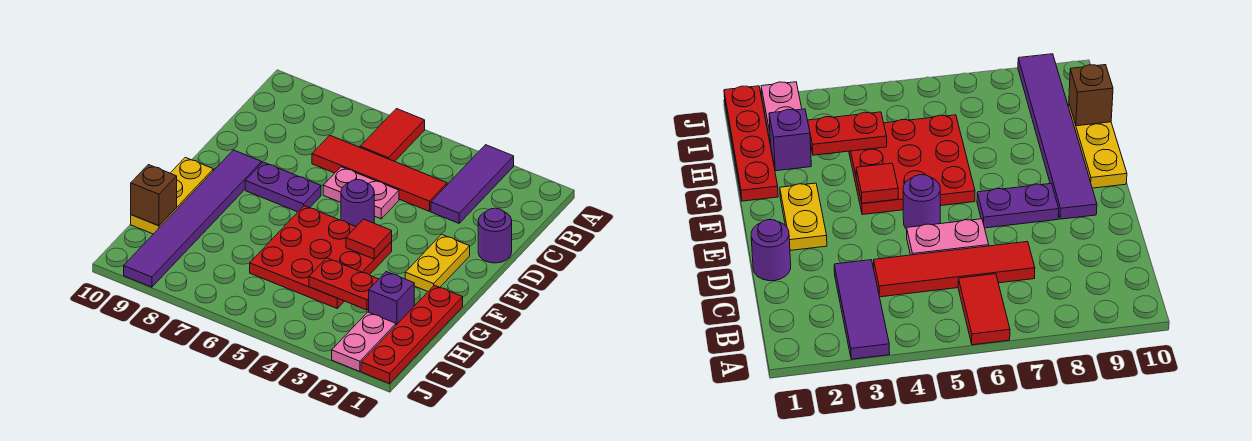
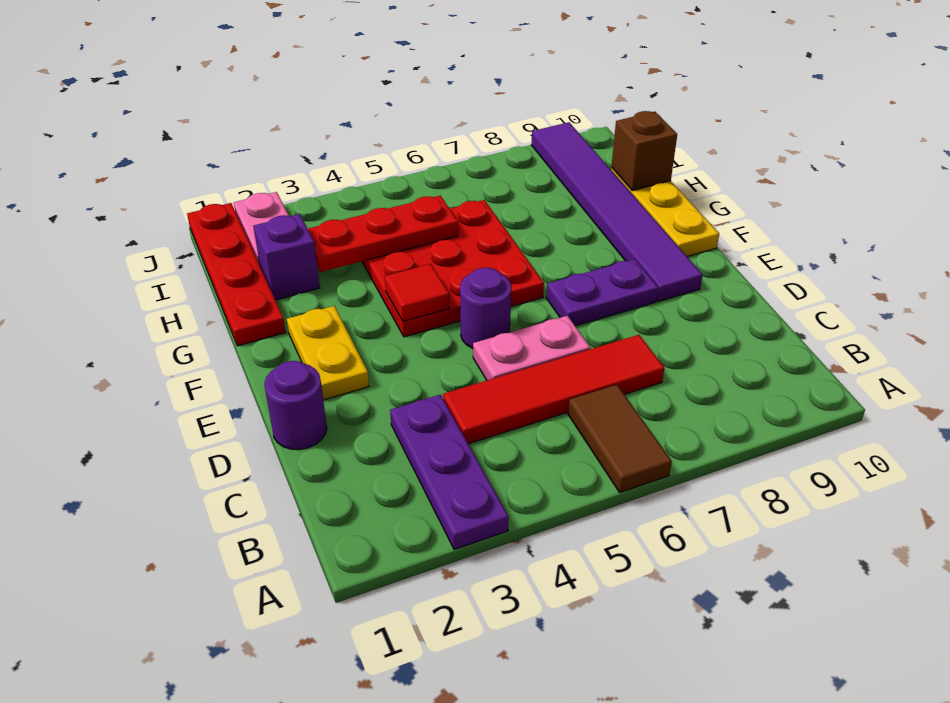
purple 1x3 tile [431,145,514,223] -> purple 1x3 plate [390,395,509,549]
red 1x2 tile [360,109,425,161] -> brown 1x2 tile [568,385,672,493]
red 1x2 plate [309,258,378,310] -> red 1x3 plate [308,196,458,272]

